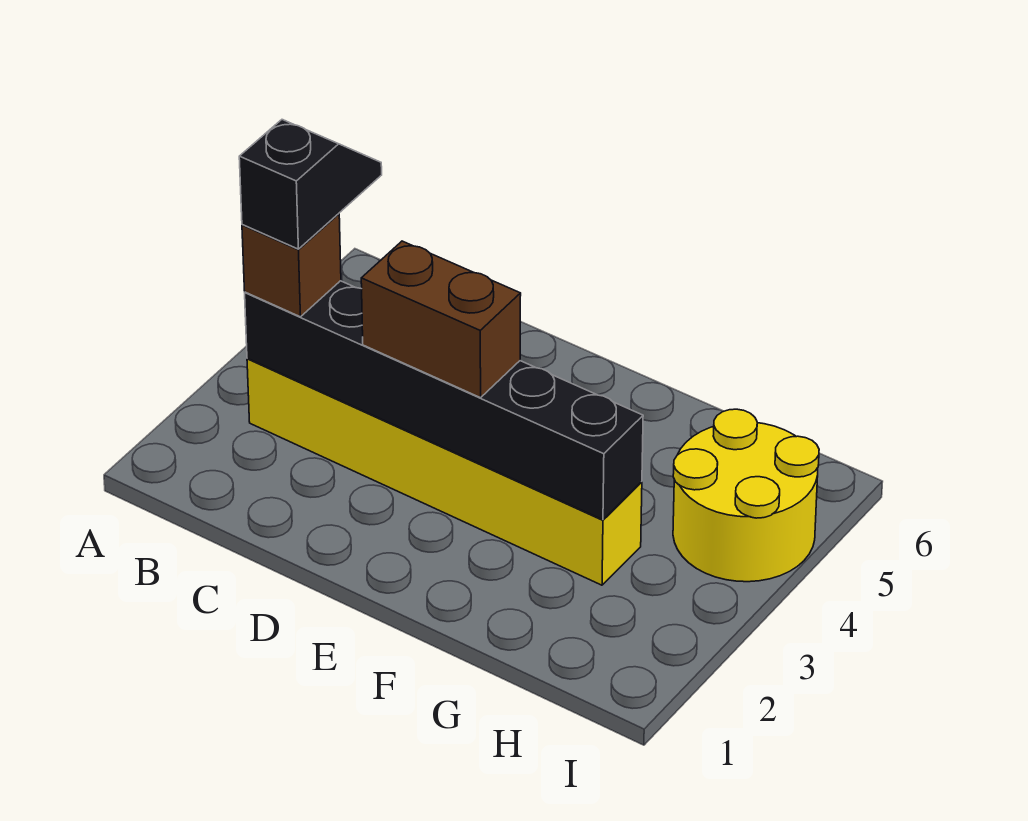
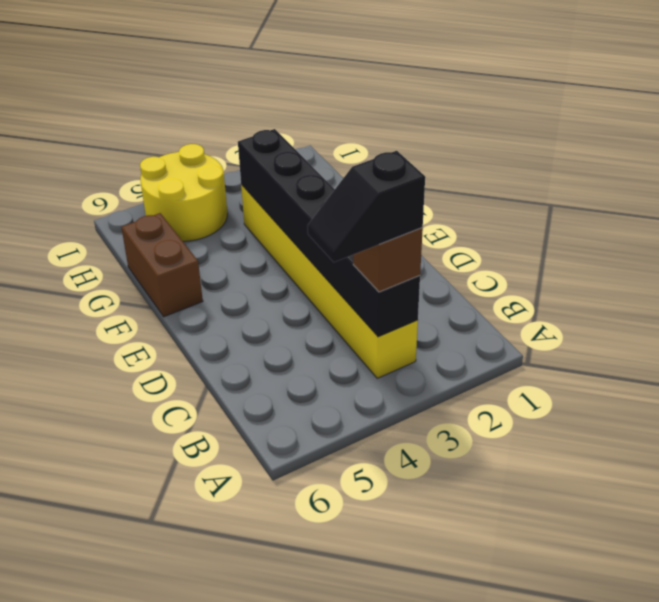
brown 1x2 brick [361,241,521,398] -> brown 1x2 brick moved to [121,213,203,317]

